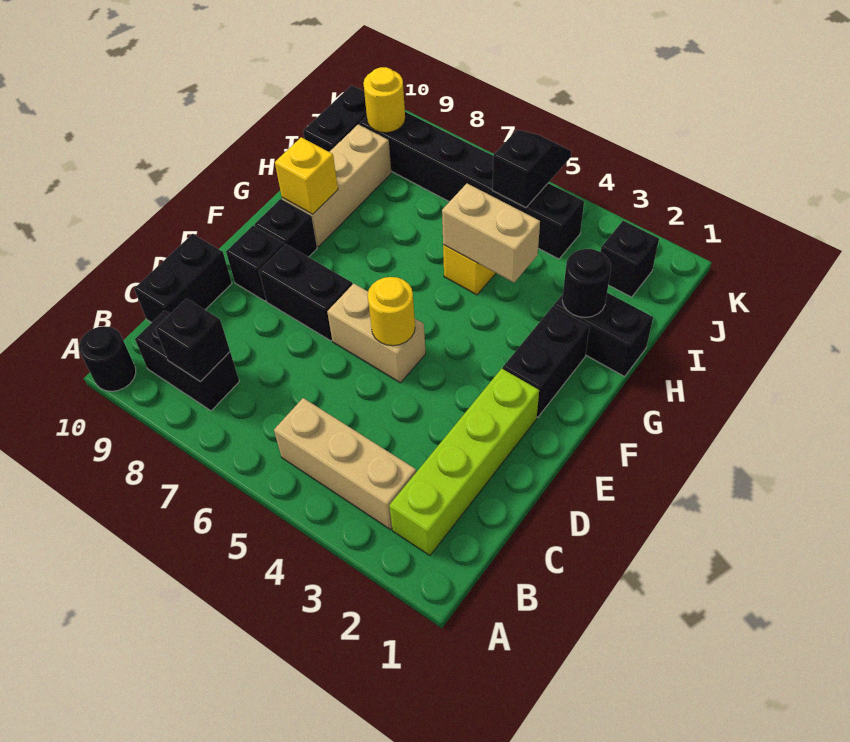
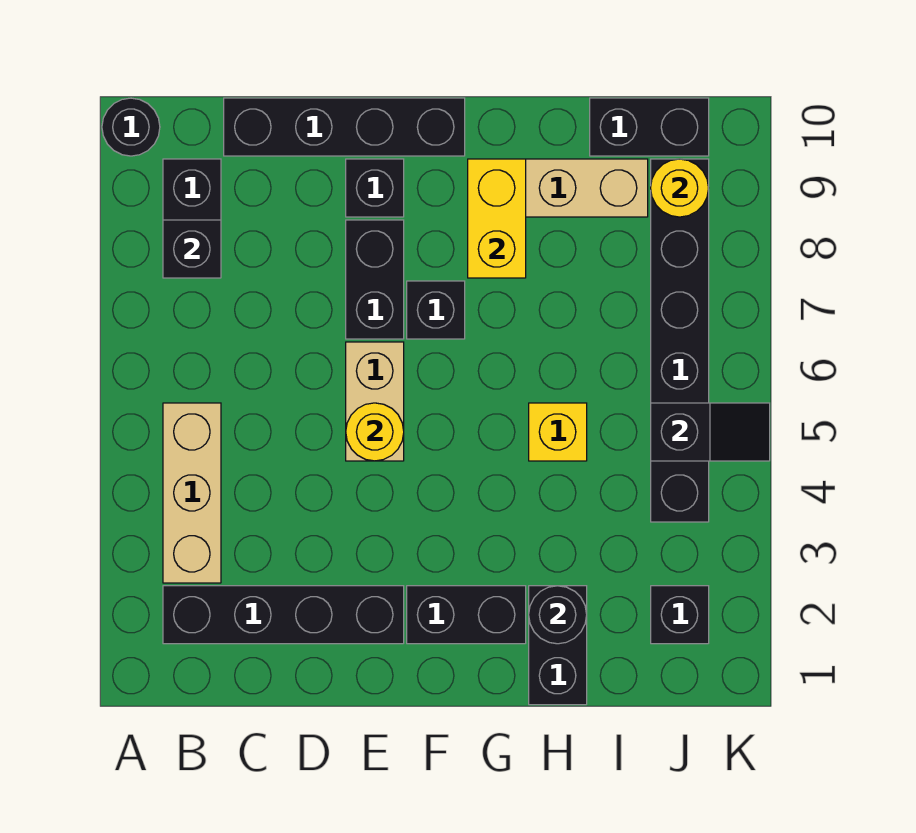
lime 1x4 brick [389,369,539,556] -> black 1x4 brick [163,586,404,644]
black 1x2 brick [134,234,232,323] -> black 1x4 brick [224,98,465,156]
black 1x1 brick [254,199,317,257] -> black 1x1 brick moved to [407,281,465,339]
yellow 1x1 brick [275,137,338,214] -> yellow 1x2 brick [468,159,526,278]
tan 1x2 brick [442,184,540,283] -> none

